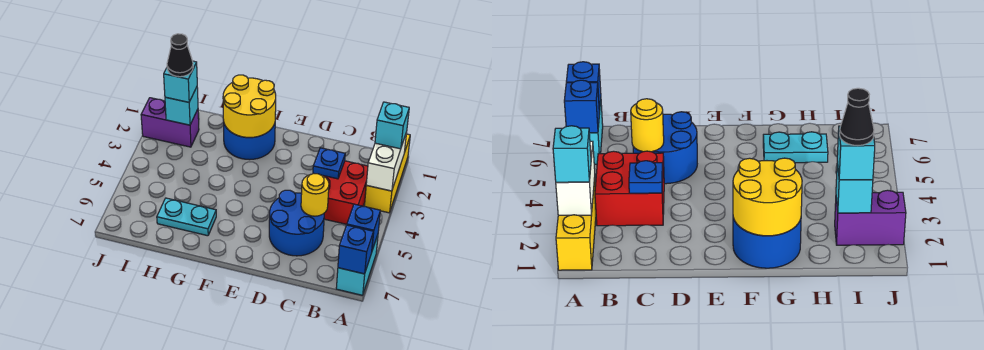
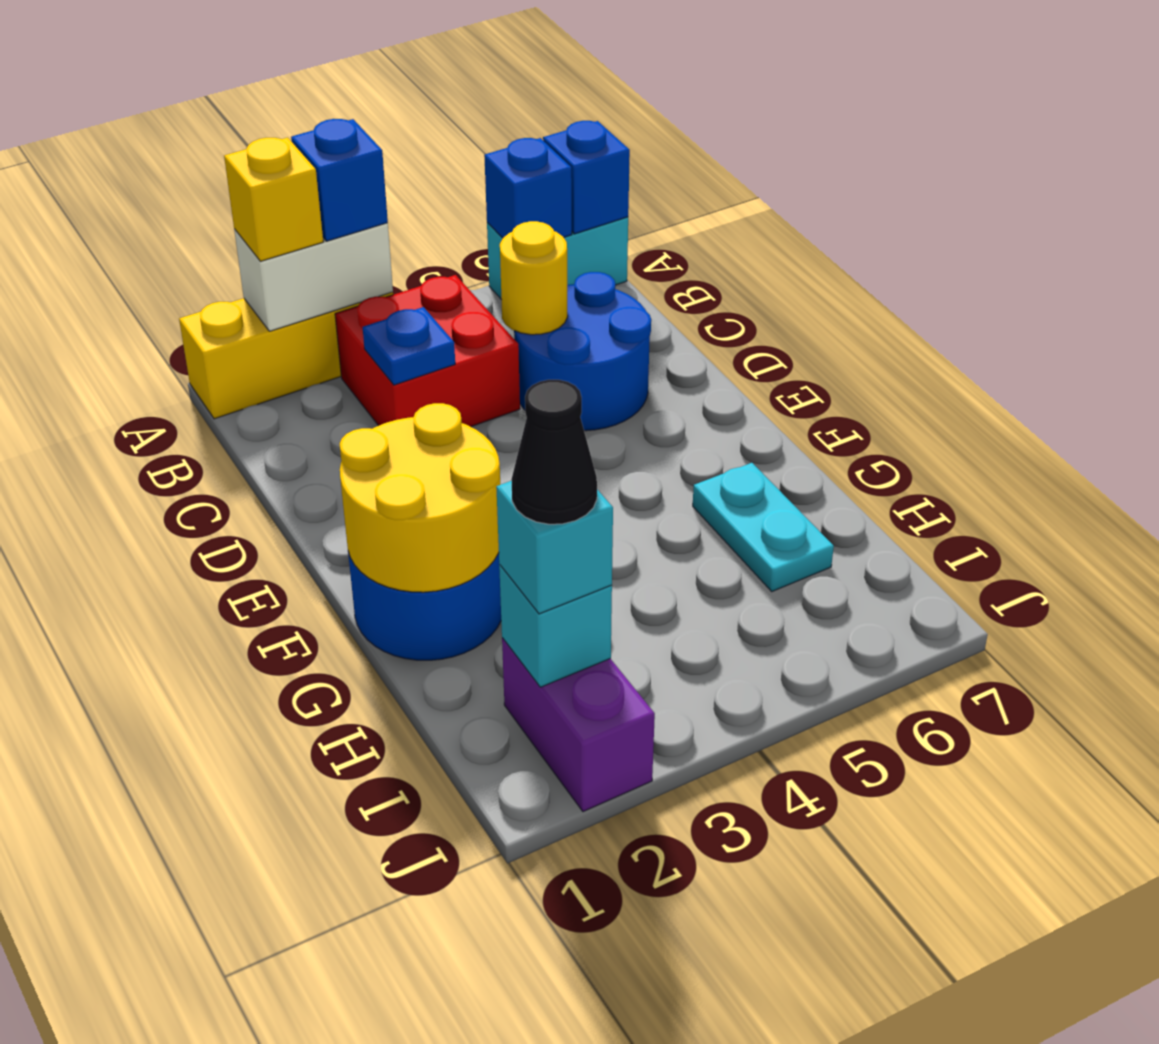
cyan 1x1 brick [375,102,409,149] -> yellow 1x1 brick [224,138,323,261]
none -> blue 1x1 brick [291,119,388,241]

